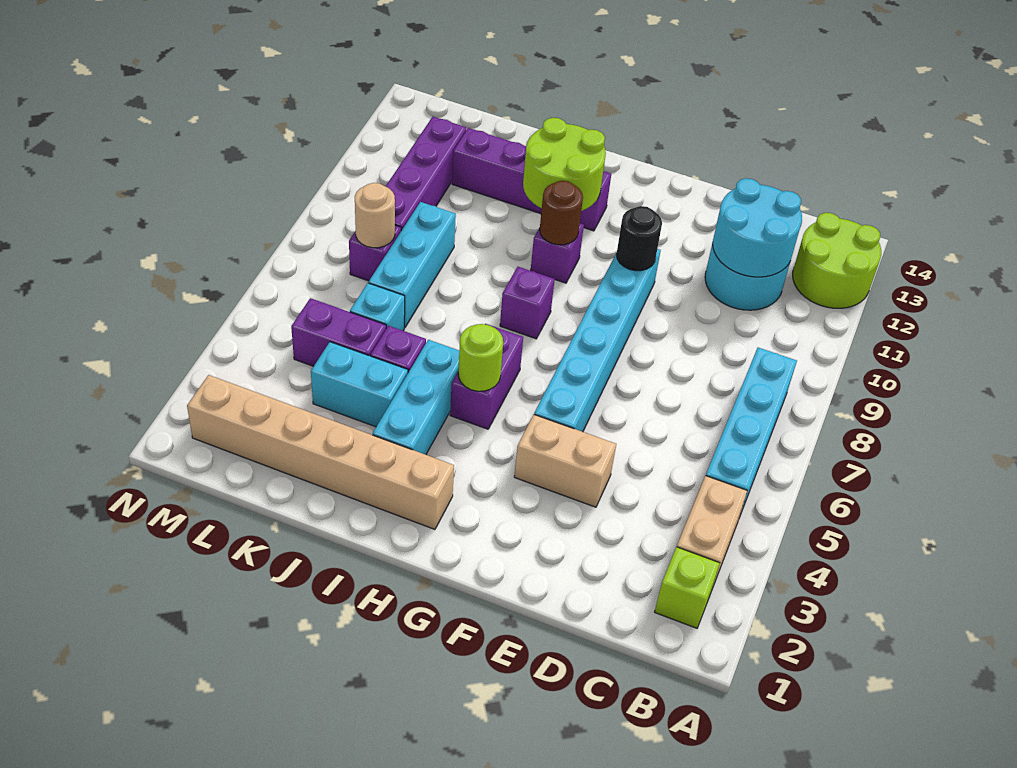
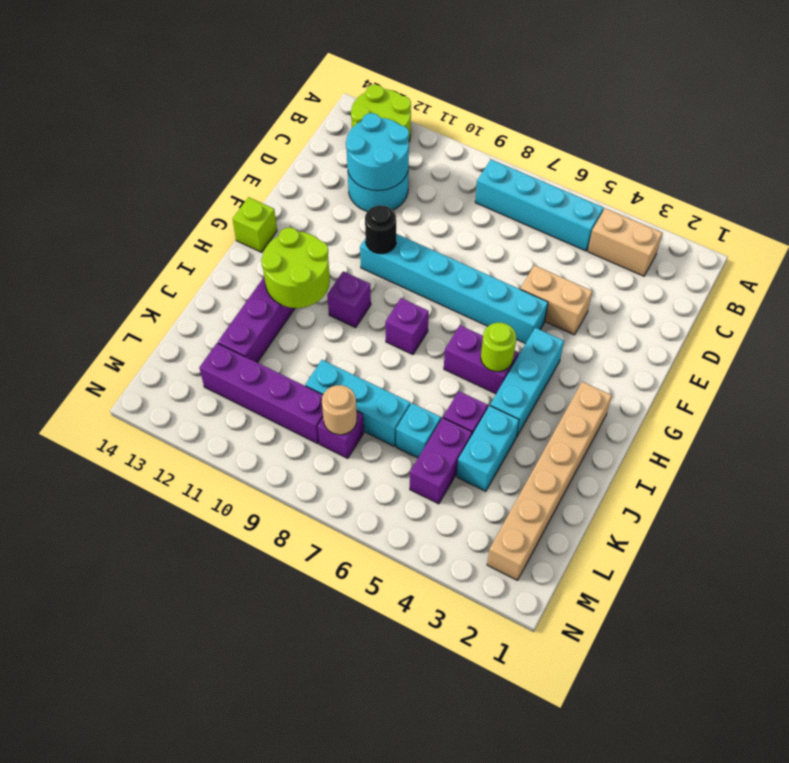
lime 1x1 brick [655,547,720,628] -> lime 1x1 brick moved to [232,197,277,252]
tan 1x2 brick [514,415,616,507] -> tan 1x2 brick turned to [520,265,592,335]
brown 1x1 round brick [540,181,583,245] -> none
cyan 1x3 brick [373,340,459,455] -> cyan 1x3 brick turned to [490,328,564,437]

